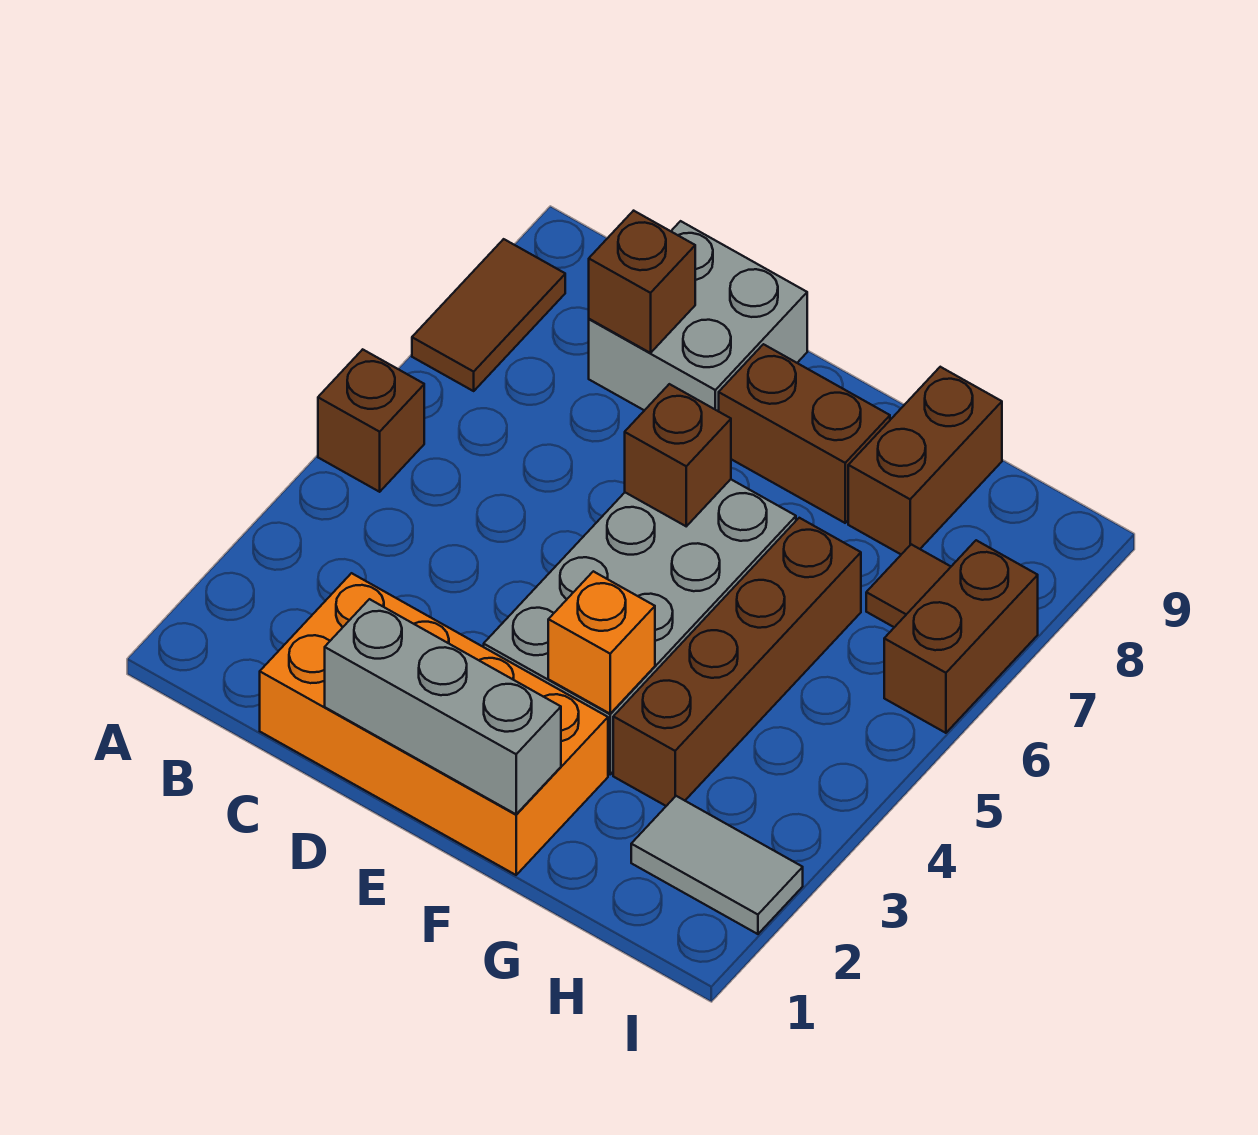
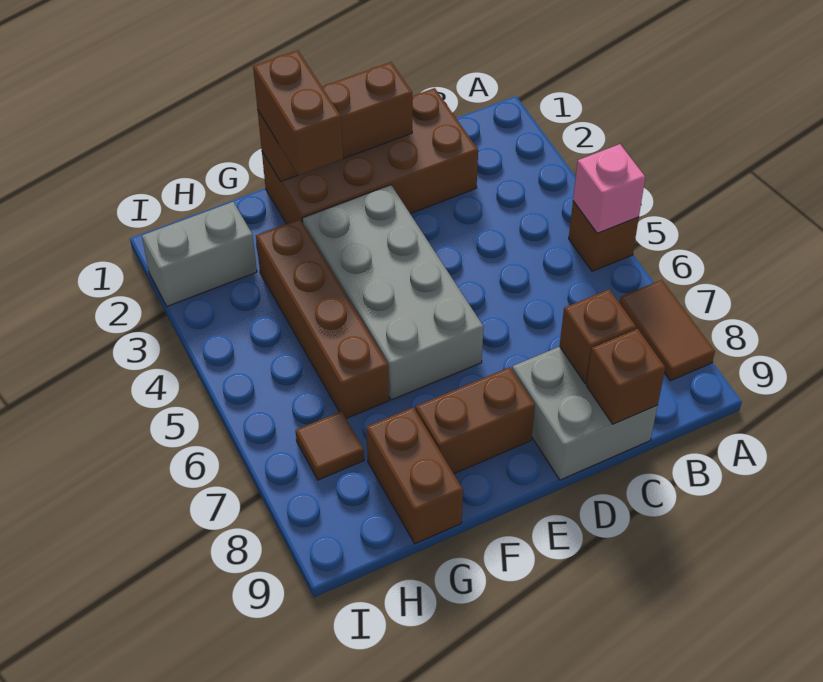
none -> pink 1x1 brick [573,144,645,233]
orange 2x4 brick [260,573,608,875] -> brown 2x4 brick [262,88,478,224]
grey 1x3 brick [325,599,561,814] -> brown 1x3 brick [258,62,412,181]
brown 1x1 brick [625,384,731,526] -> brown 1x1 brick moved to [586,329,665,424]
orange 1x1 brick [548,571,655,714] -> none
grey 1x2 tile [631,796,803,934] -> grey 1x2 brick [142,202,257,306]
brown 1x2 brick [884,540,1038,733] -> brown 1x2 brick moved to [253,50,343,175]

